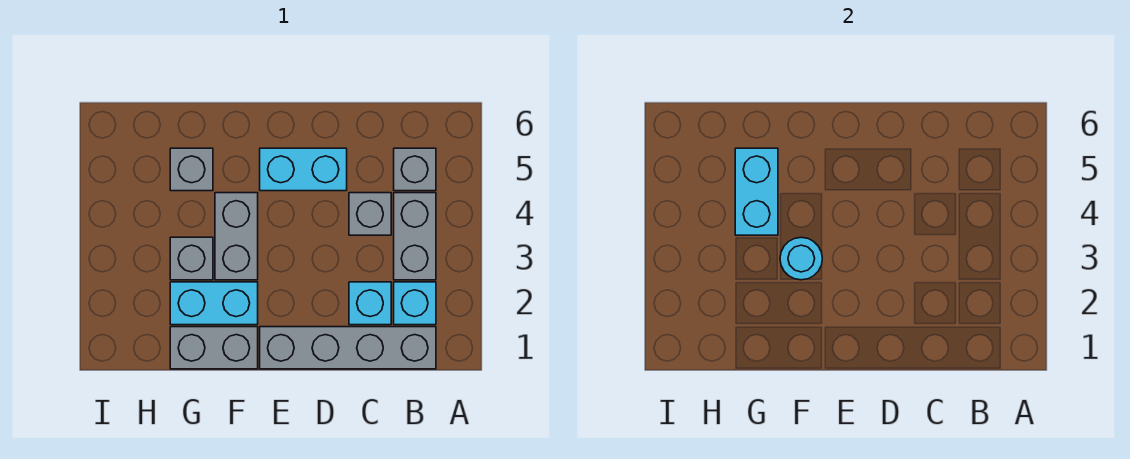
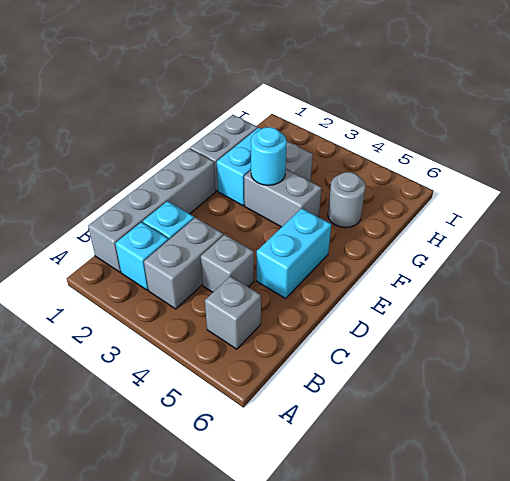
grey 1x2 brick [394,193,436,280] -> grey 1x2 brick turned to [144,218,223,309]
cyan 1x2 brick [735,148,778,235] -> none
grey 1x1 brick [170,148,213,191] -> grey 1x1 round brick [328,172,366,228]

